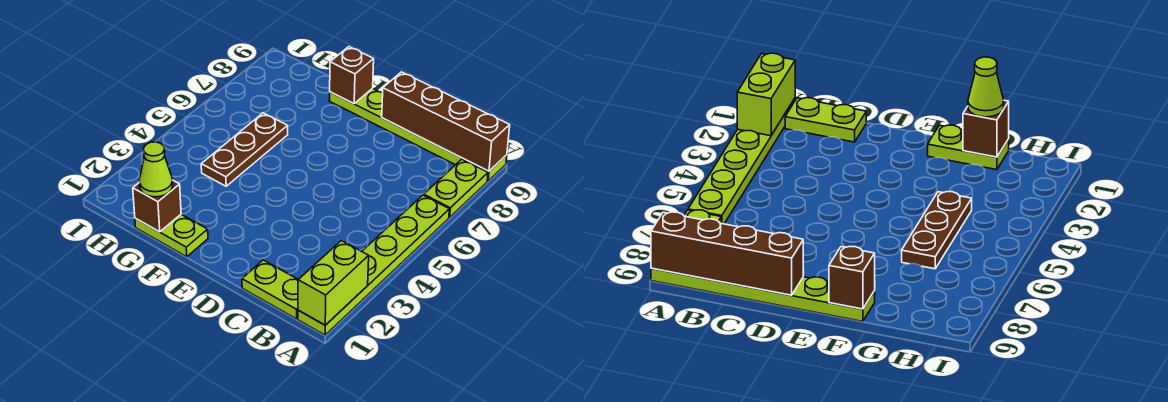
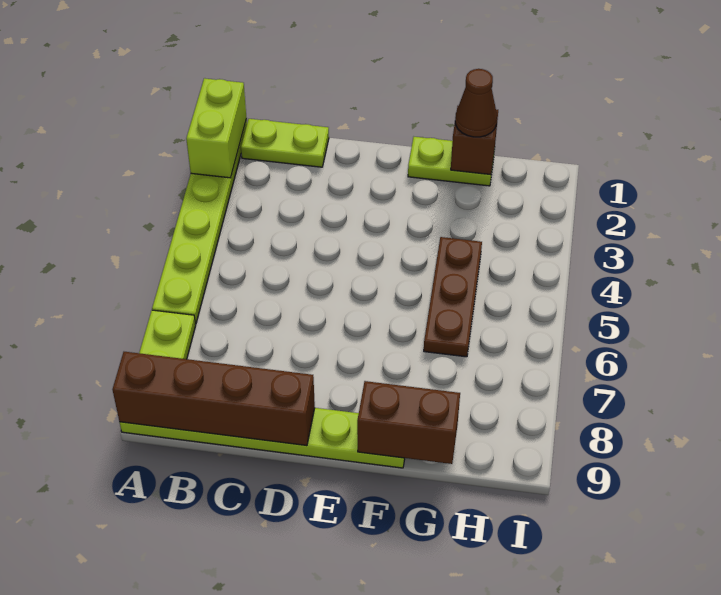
brown 1x1 brick [330,47,374,104] -> brown 1x2 brick [357,381,460,464]
lime 1x1 cone [139,142,173,197] -> brown 1x1 cone [455,69,497,137]

